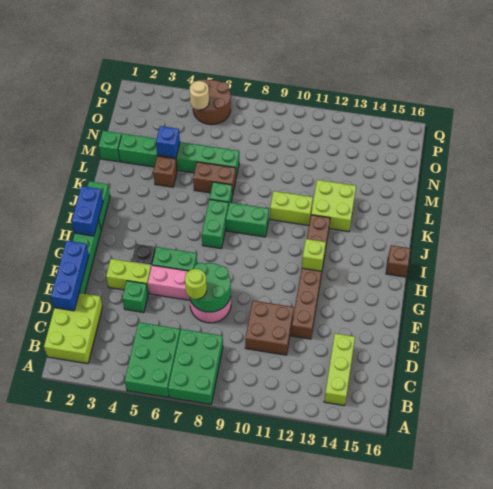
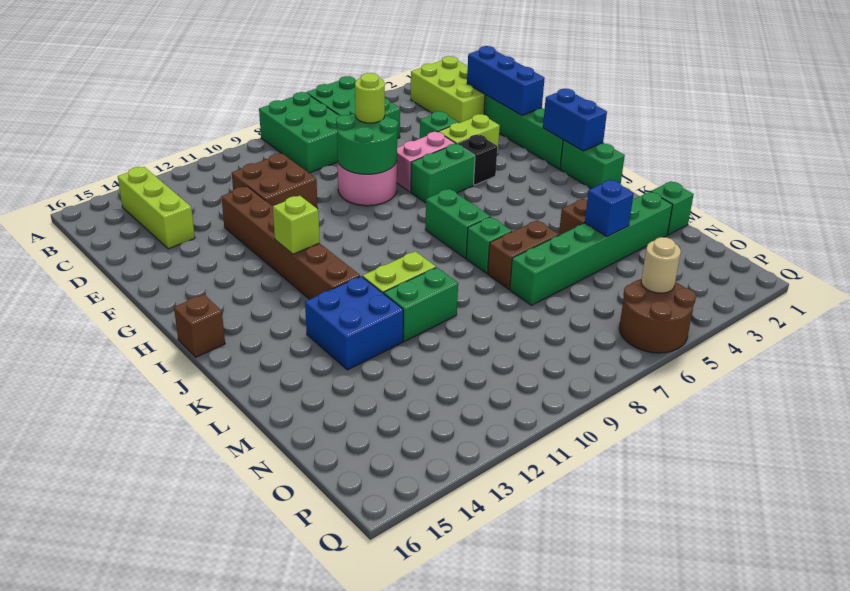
green 1x2 brick [226,203,269,237] -> green 1x2 brick moved to [384,267,458,341]
lime 2x2 brick [311,180,356,232] -> blue 2x2 brick [305,276,403,370]

